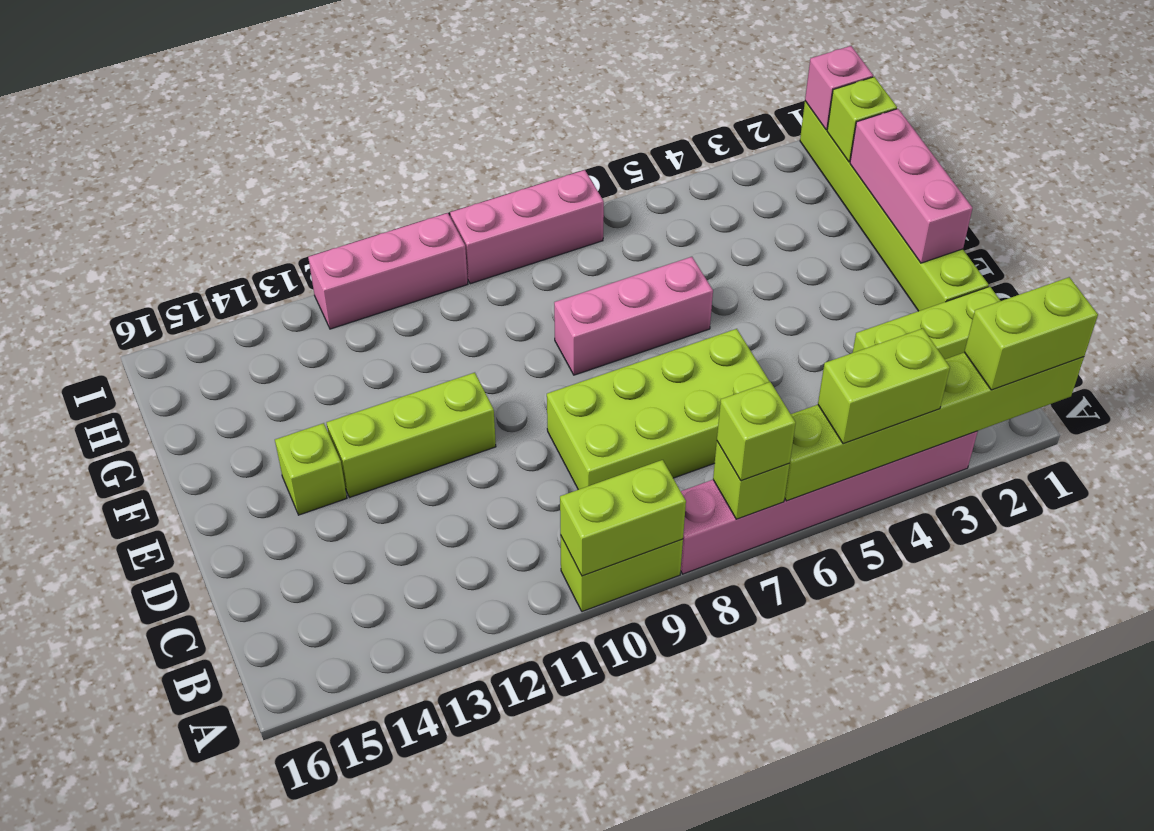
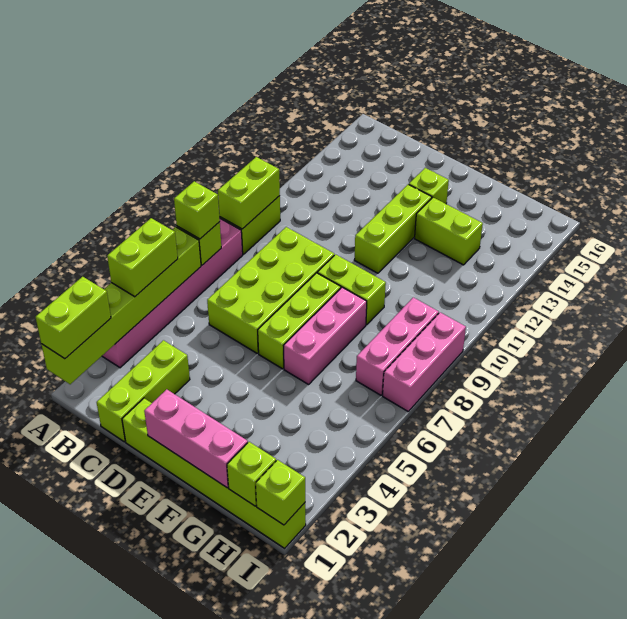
none -> lime 1x3 brick [258,273,341,369]
none -> lime 1x2 brick [317,254,386,325]
none -> lime 1x2 brick [415,198,483,265]
pink 1x1 brick [805,46,873,130] -> lime 1x1 brick [256,460,305,525]
pink 1x3 brick [308,213,468,329] -> pink 1x3 brick moved to [356,297,439,395]

